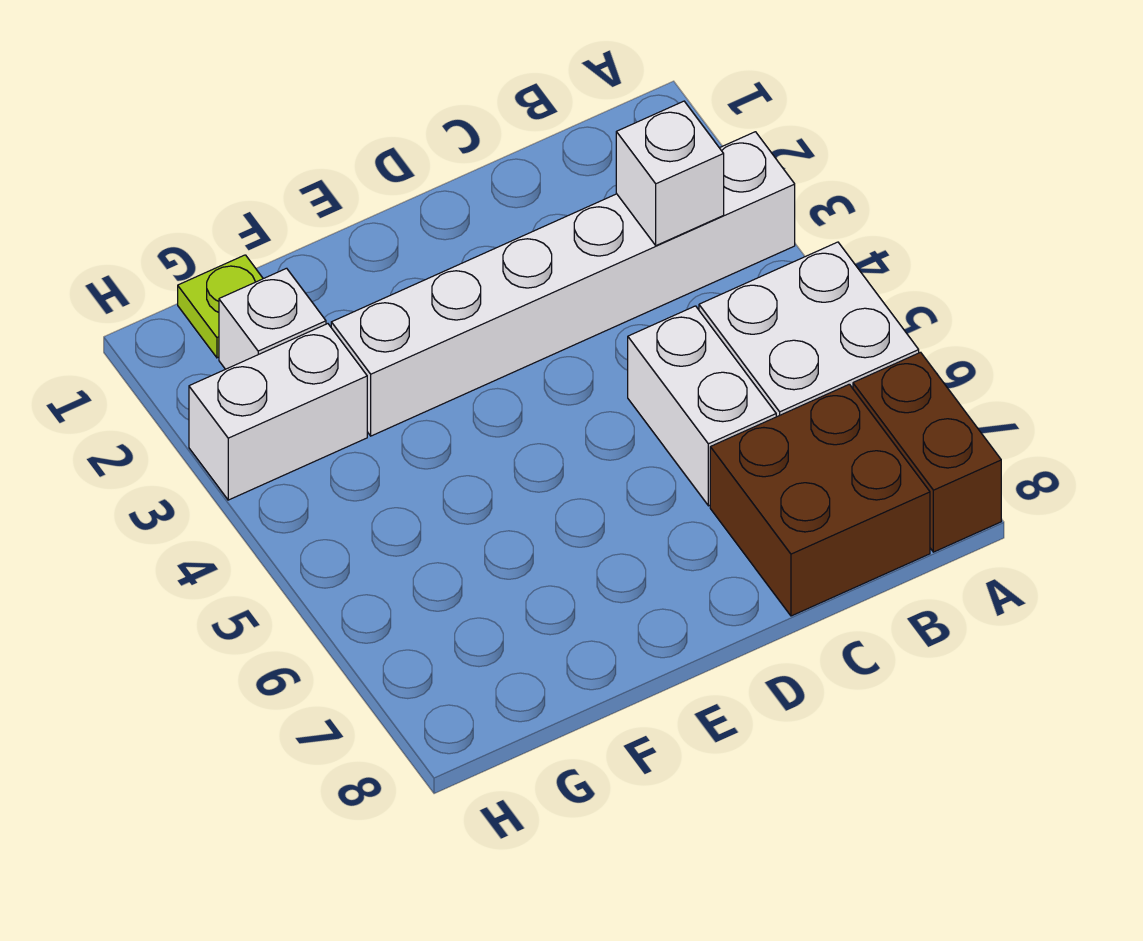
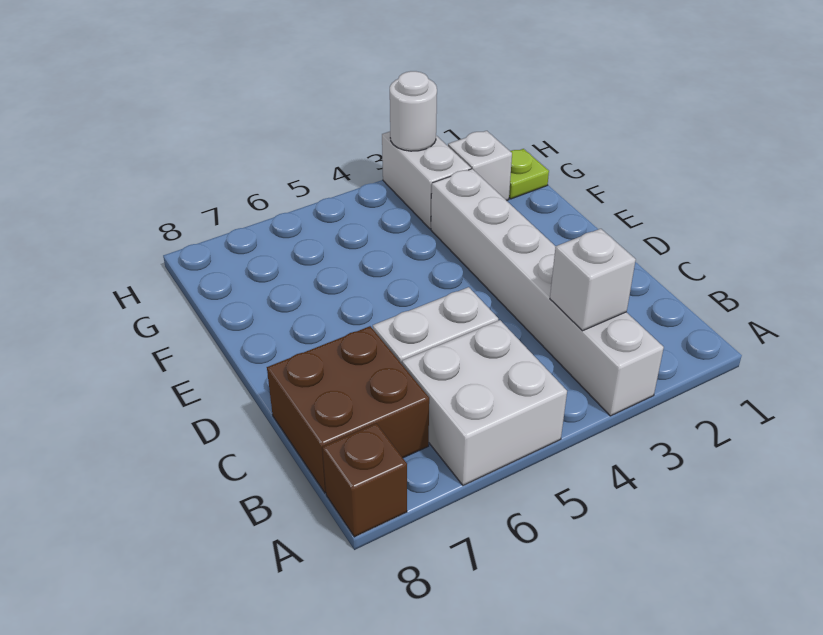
brown 1x2 brick [853,352,1001,552] -> brown 1x1 brick [322,424,407,537]
none -> white 1x1 round brick [390,71,437,151]

